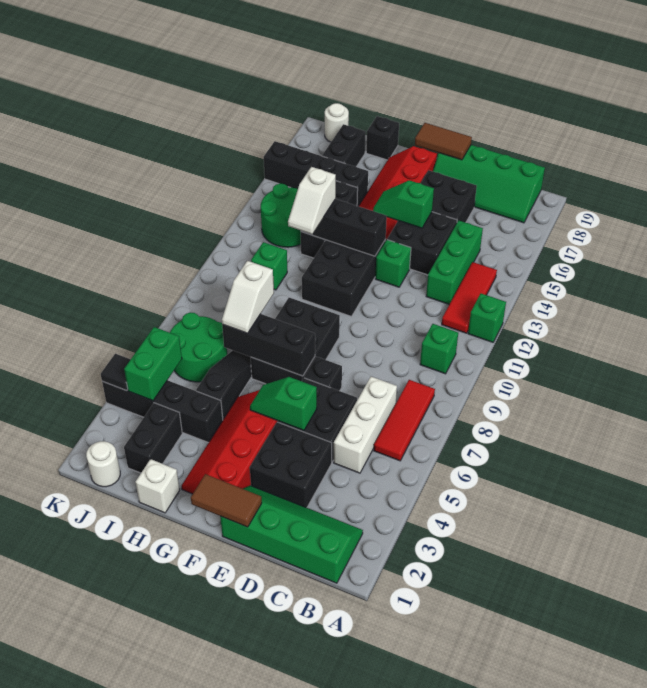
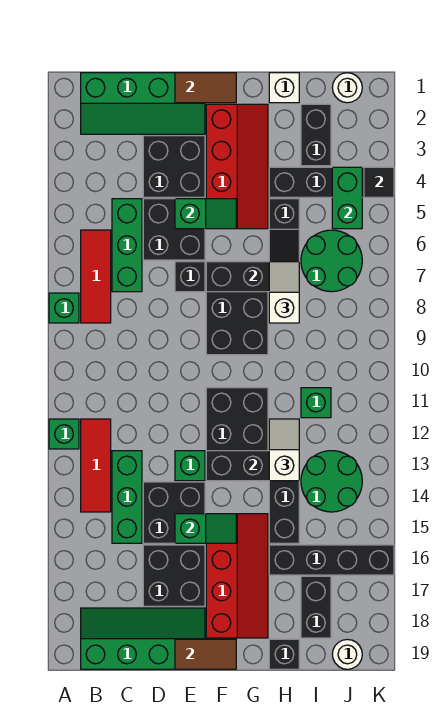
green 1x1 brick [420,324,458,374] -> green 1x1 brick moved to [49,293,79,323]
white 1x3 brick [334,377,397,473] -> green 1x3 brick [112,199,142,292]

